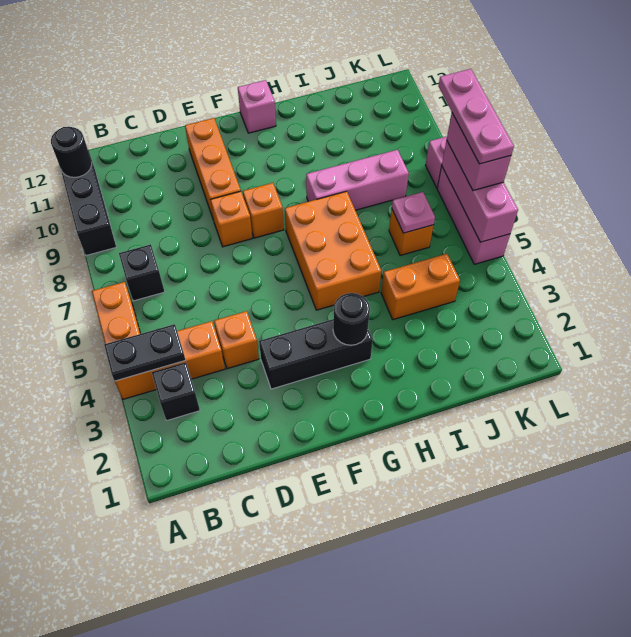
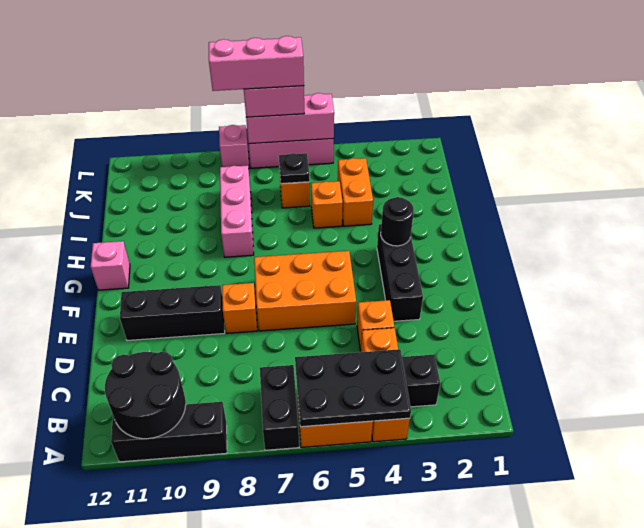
black 1x2 plate [104,324,185,381] -> black 2x3 plate [295,349,411,427]
black 1x1 round brick [51,127,92,177] -> black 2x2 round brick [105,352,186,439]
black 1x1 brick [119,244,165,301] -> black 1x2 brick [260,365,299,450]
orange 1x3 brick [185,118,241,220] -> black 1x3 brick [120,285,225,341]
orange 1x1 brick [243,183,284,238] -> orange 1x1 brick moved to [311,181,343,228]
orange 2x3 brick [285,191,381,310] -> orange 2x3 brick moved to [254,251,356,331]
pink 1x1 plate [392,192,435,233] -> black 1x1 plate [279,153,310,184]
pink 1x3 plate [438,69,514,164] -> pink 1x3 brick [209,36,304,91]

